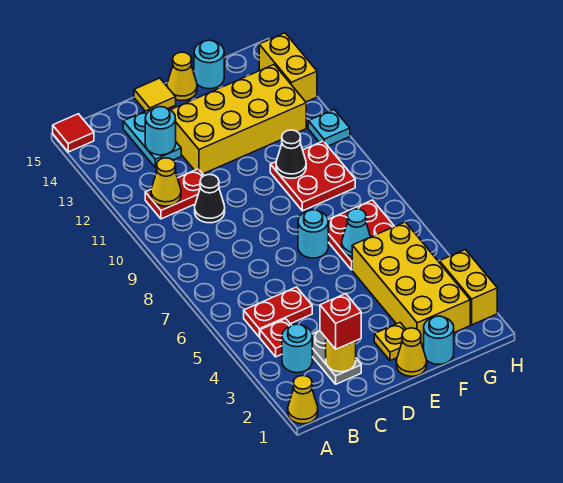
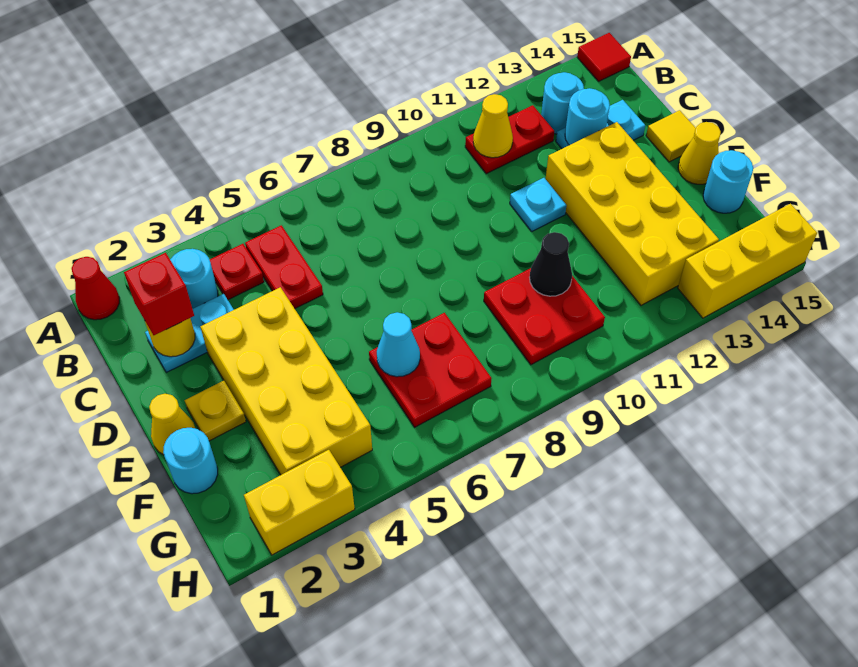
yellow 1x1 cone [288,376,318,424] -> red 1x1 cone [72,257,119,320]
red 1x2 plate [145,169,204,219] -> red 1x2 plate turned to [465,105,554,174]
grey 1x2 plate [312,331,361,384] -> cyan 1x2 plate [145,294,234,372]
black 1x1 cone [195,174,225,223] -> none
cyan 1x1 round brick [298,210,328,258] -> cyan 1x1 round brick moved to [541,72,584,134]
yellow 2x4 brick [352,222,470,346] -> yellow 2x4 brick turned to [201,287,372,475]
cyan 1x1 plate [308,110,350,146] -> cyan 1x1 plate moved to [510,178,567,231]
yellow 1x2 brick [259,33,317,102] -> yellow 1x3 brick [678,204,817,318]

